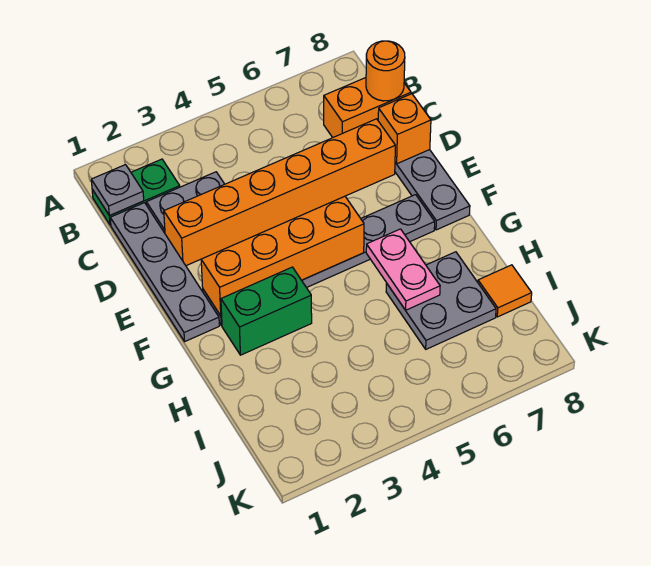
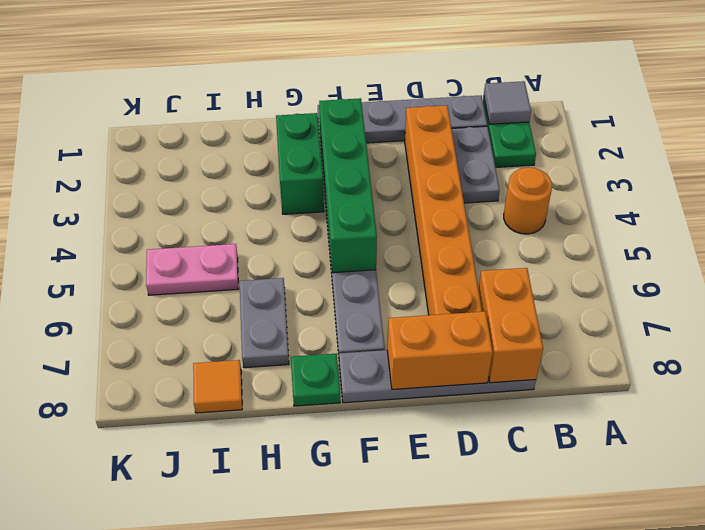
grey 1x1 plate [91,165,144,216] -> grey 1x1 tile [484,81,531,124]
orange 1x1 round brick [366,41,405,101] -> orange 1x1 round brick moved to [504,167,552,234]
orange 1x1 brick [378,94,431,164] -> orange 1x2 brick [387,312,493,389]
orange 1x4 brick [201,196,364,316] -> green 1x4 brick [319,98,377,273]
pink 1x2 plate [366,229,440,310] -> pink 1x2 plate moved to [146,244,239,295]
none -> green 1x1 plate [291,354,340,406]
grey 2x2 plate [386,252,496,349] -> grey 1x2 plate [240,278,289,368]

